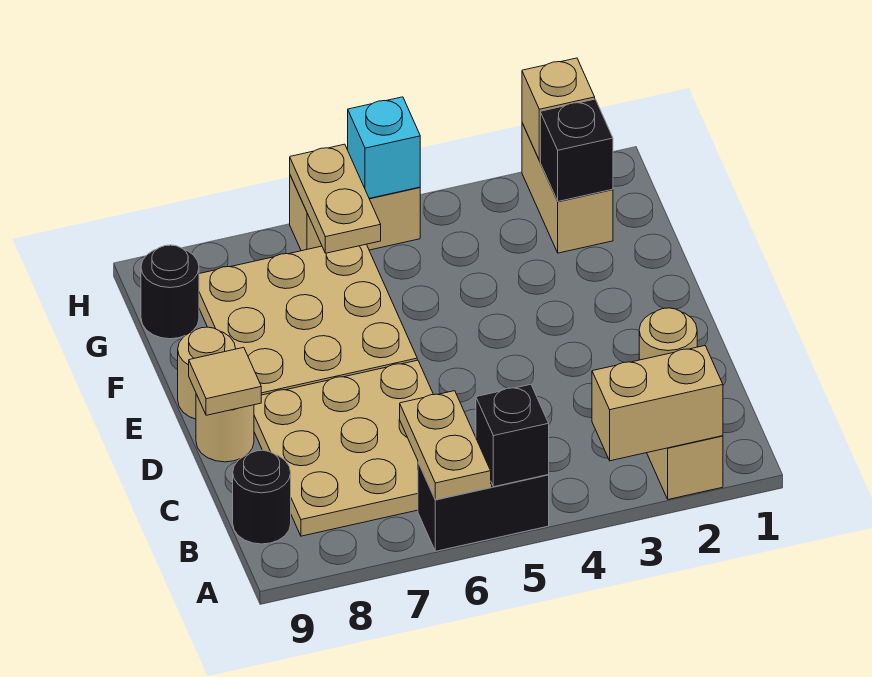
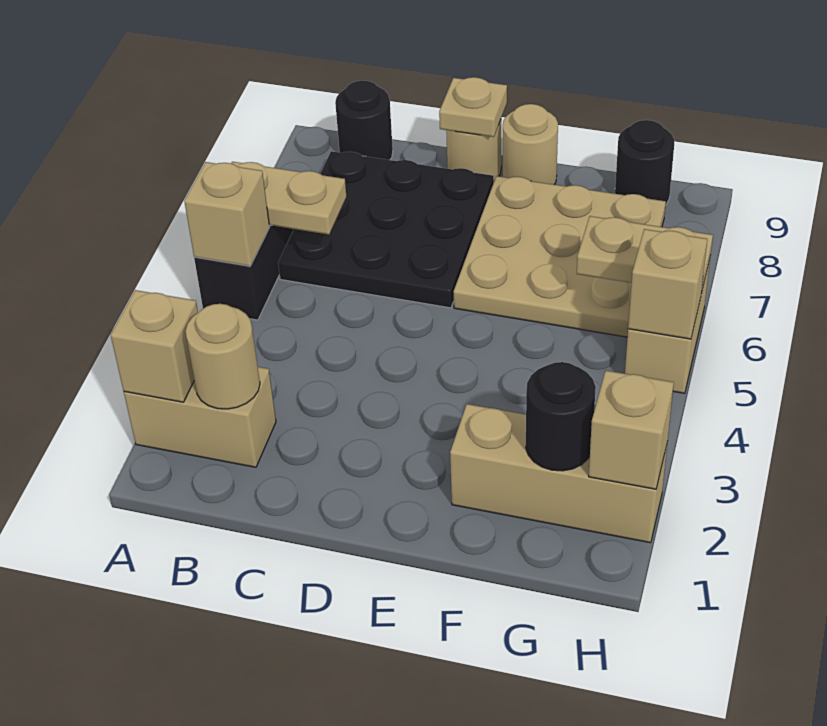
tan 1x2 brick [592,346,723,461] -> tan 1x1 brick [111,290,198,402]
black 1x1 brick [476,384,549,487] -> tan 1x1 brick [184,162,270,266]
tan 3x3 plate [254,360,434,536] -> black 3x3 plate [278,151,494,308]
tan 1x1 tile [189,347,261,415] -> tan 1x1 plate [439,77,507,137]
tan 1x2 brick [522,123,613,253] -> tan 1x3 brick [450,404,668,543]
black 1x1 brick [540,99,613,201] -> black 1x1 round brick [526,362,596,471]
cyan 1x1 brick [348,97,420,198] -> tan 1x1 brick [628,229,707,339]

